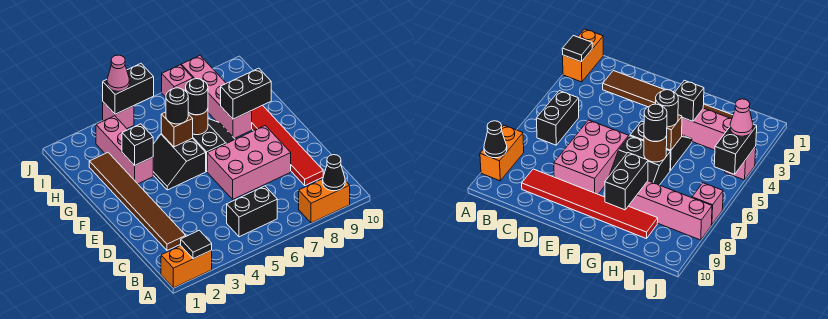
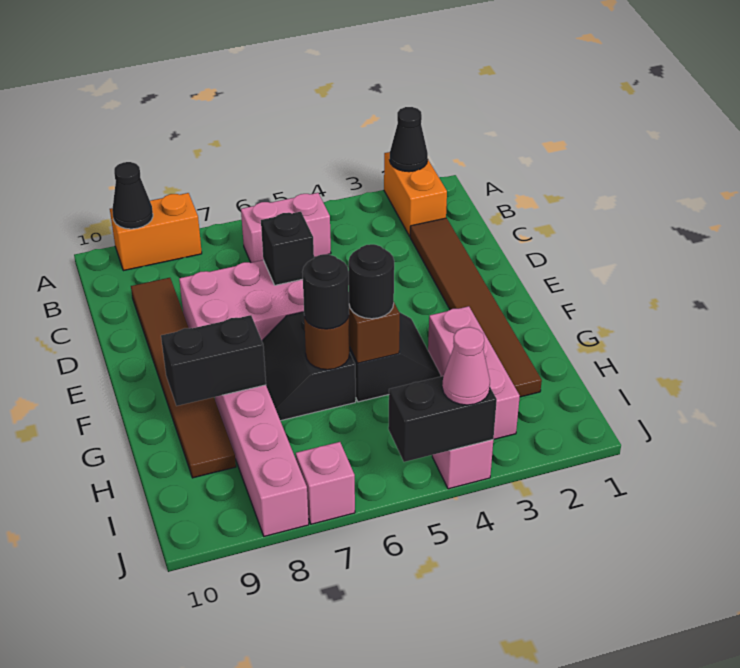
orange 1x2 brick [161,246,212,288] -> orange 1x2 brick turned to [384,152,447,236]
black 1x1 tile [181,230,212,259] -> black 1x1 cone [390,107,428,172]
black 1x2 brick [227,186,277,237] -> pink 1x2 brick [241,193,331,263]
red 1x6 tile [252,105,323,186] -> brown 1x6 tile [131,278,236,478]
black 1x1 brick [122,124,153,166] -> black 1x1 brick moved to [261,212,314,285]

